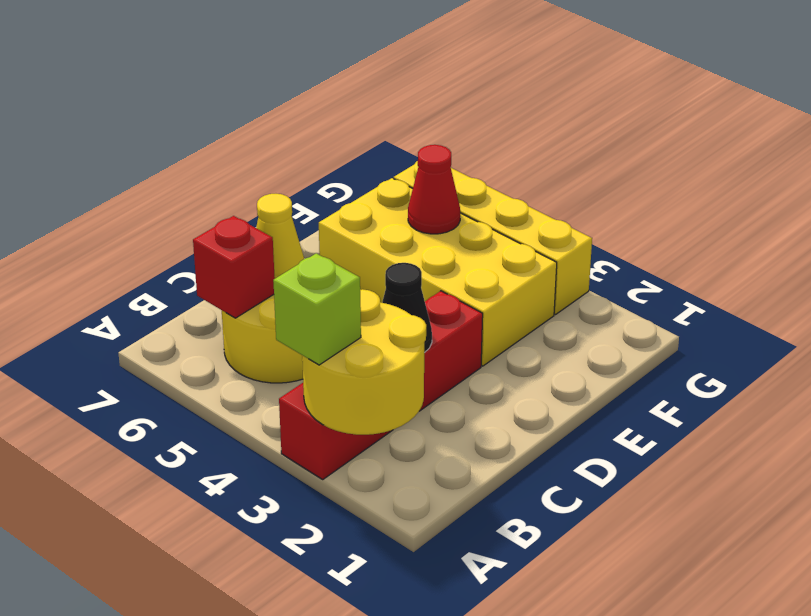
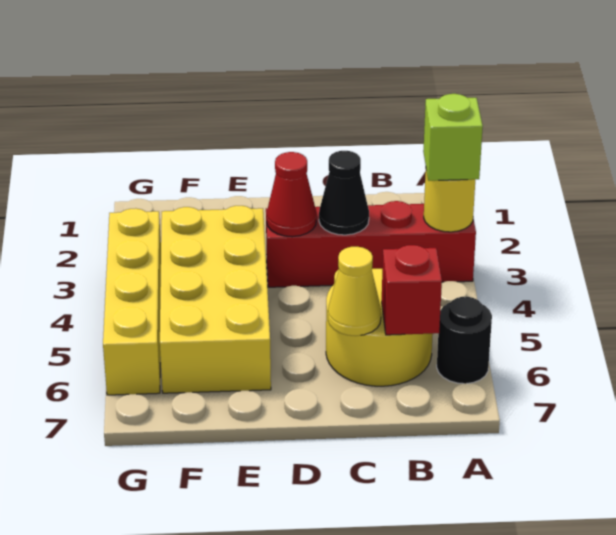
yellow 2x2 round brick [302,289,426,435] -> yellow 1x1 round brick [424,170,475,232]
none -> black 1x1 round brick [437,297,492,384]
red 1x1 cone [408,145,460,234] -> red 1x1 cone moved to [266,152,317,237]

